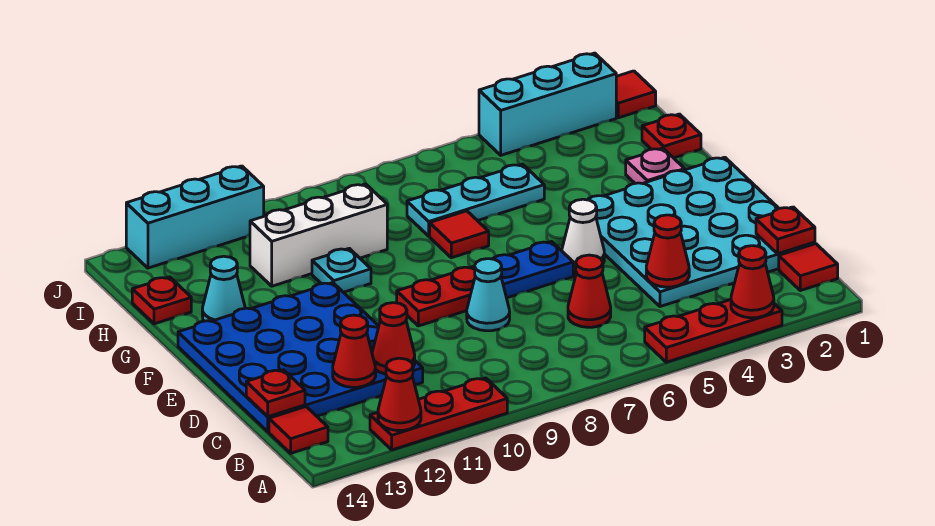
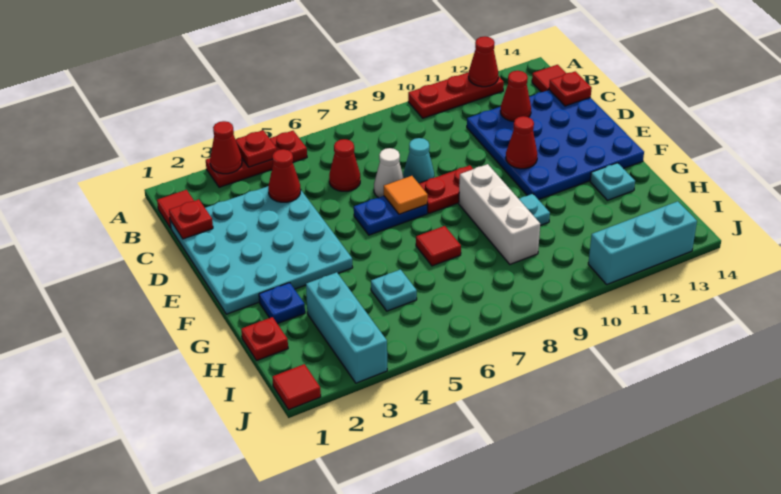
red 1x1 cone [372,303,415,374] -> red 1x1 cone moved to [506,116,537,169]
white 1x1 cone [562,199,604,271] -> white 1x1 cone moved to [374,148,404,198]
none -> orange 1x1 tile [384,176,428,214]
pink 1x1 plate [626,148,685,184] -> blue 1x1 plate [259,283,305,324]
cyan 1x1 cone [202,256,245,321] -> cyan 1x1 plate [590,163,635,200]
cyan 1x3 plate [407,164,544,236] -> cyan 1x1 plate [371,270,417,311]
white 1x3 brick [250,184,387,286] -> white 1x3 brick turned to [459,164,540,264]
red 1x1 plate [132,277,191,324] -> red 1x1 plate moved to [235,130,277,167]
cyan 1x3 brick [479,53,616,155] -> cyan 1x3 brick turned to [306,272,387,383]

